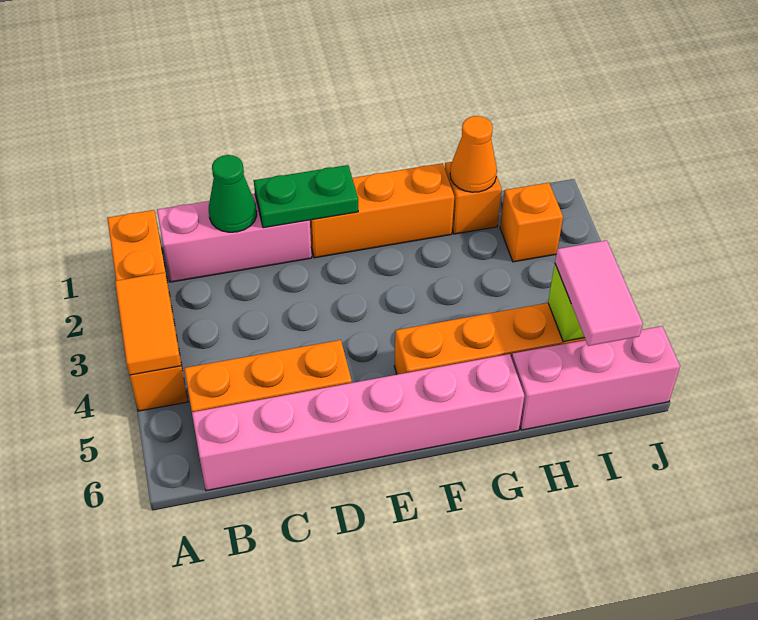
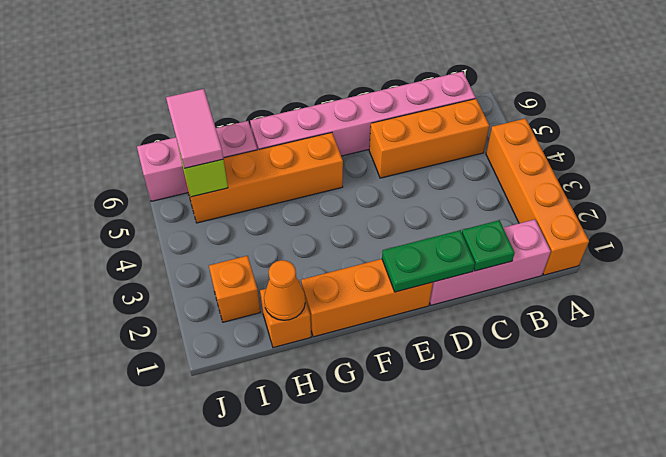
orange 1x2 tile [115,273,181,375] -> none
green 1x1 cone [209,155,257,232] -> green 1x1 plate [462,220,515,271]

